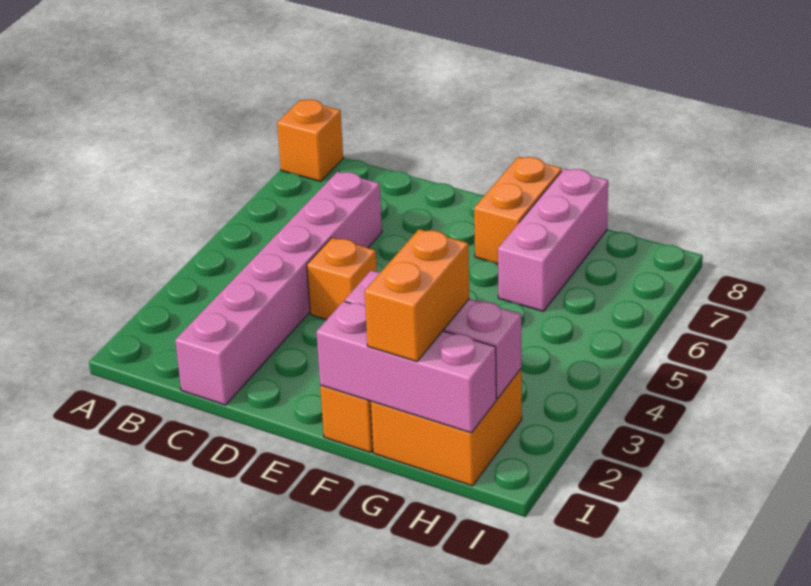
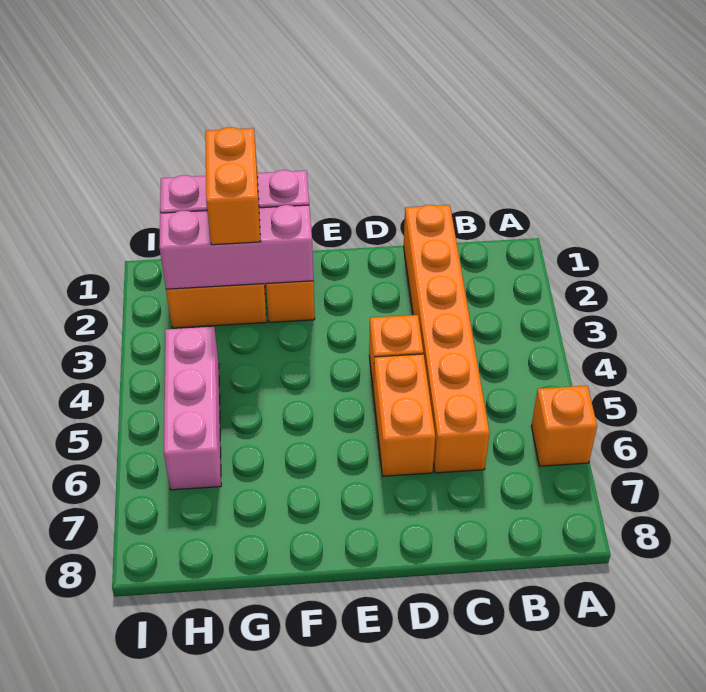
orange 1x1 brick [277,100,343,181] -> orange 1x1 brick moved to [531,386,597,466]
pink 1x6 brick [175,172,382,405] -> orange 1x6 brick [404,205,489,473]
orange 1x2 brick [474,157,562,264] -> orange 1x2 brick moved to [374,354,435,476]
pink 1x3 brick [498,169,608,311] -> pink 1x3 brick moved to [164,327,221,490]

